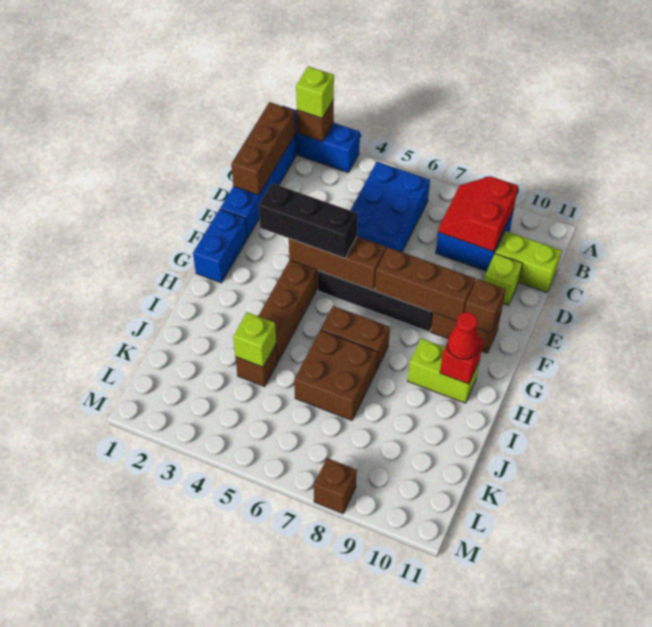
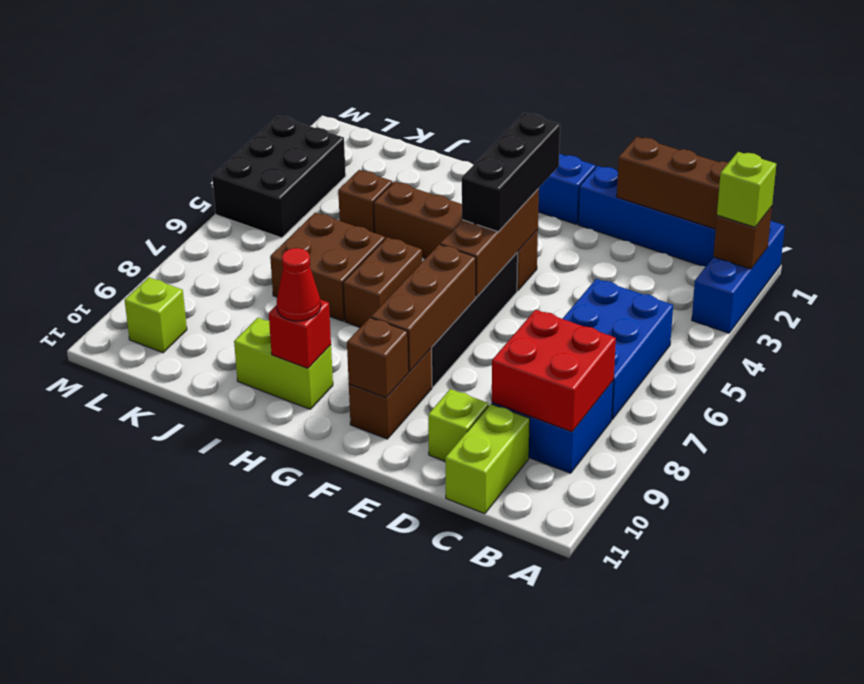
blue 2x3 brick [350,162,430,252] -> blue 2x3 brick turned to [563,279,673,419]
red 2x2 slope [438,176,518,252] -> red 2x2 brick [492,310,616,432]
lime 1x2 brick [408,338,479,403] -> lime 1x2 brick turned to [234,318,333,409]
lime 1x1 brick [233,312,276,367] -> lime 1x1 brick moved to [125,277,187,353]
none -> black 2x3 brick [212,116,346,238]
brown 1x1 brick [314,458,357,514] -> none

